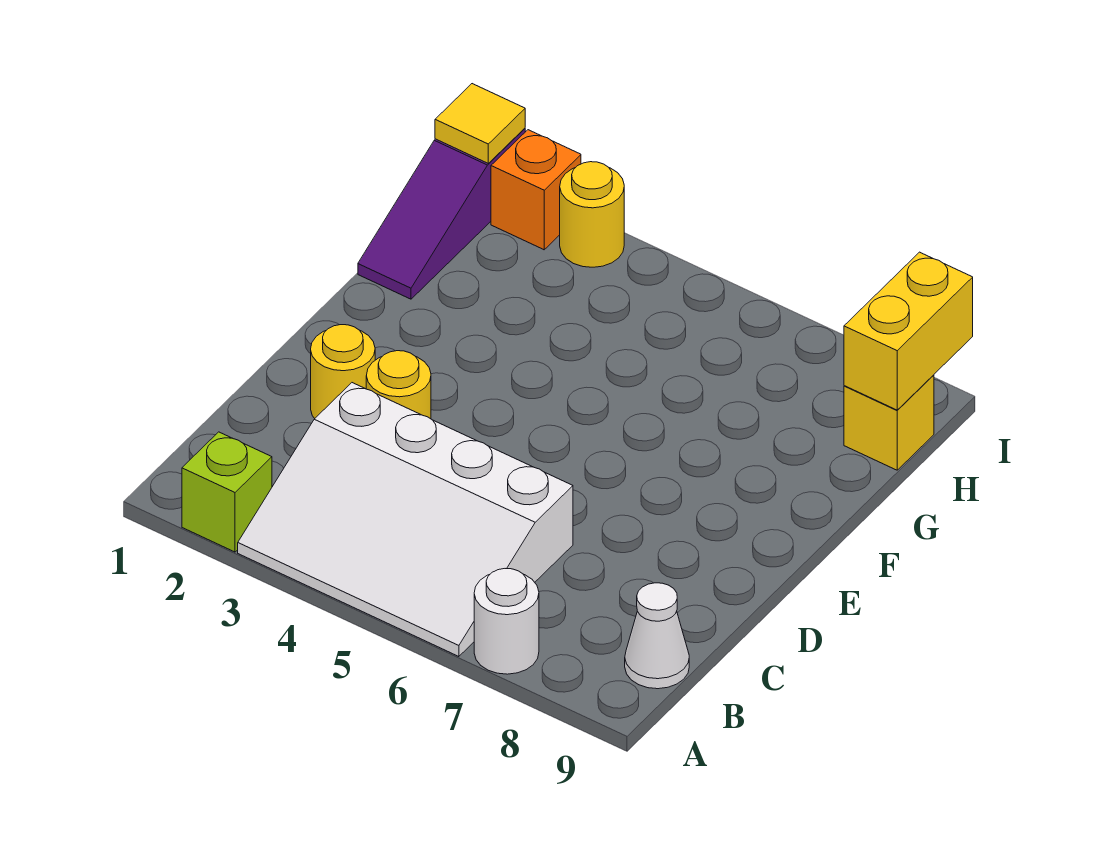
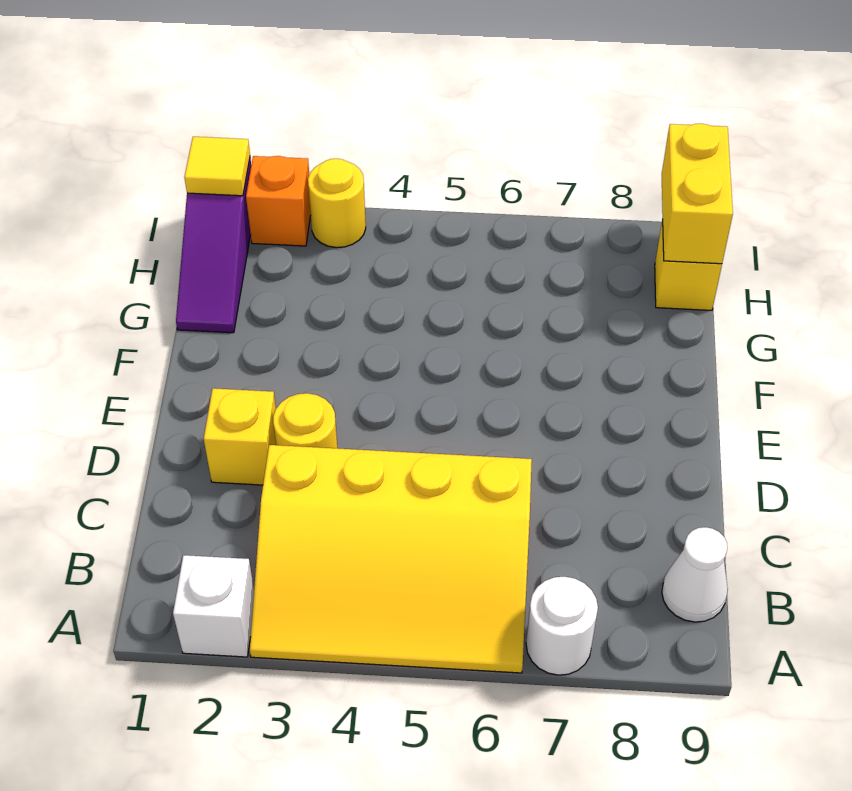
lime 1x1 brick [182,432,272,552] -> white 1x1 brick [173,555,254,657]
white 3x4 slope [238,383,573,657] -> yellow 3x4 slope [250,445,532,673]
yellow 1x1 round brick [311,325,375,418] -> yellow 1x1 brick [204,388,276,485]

